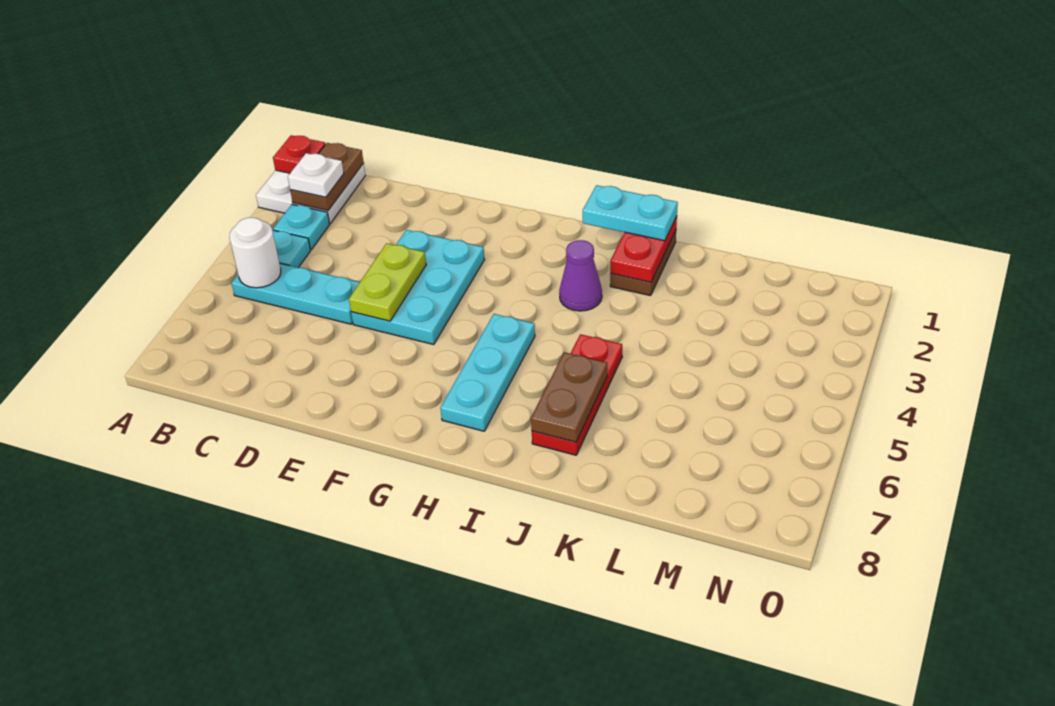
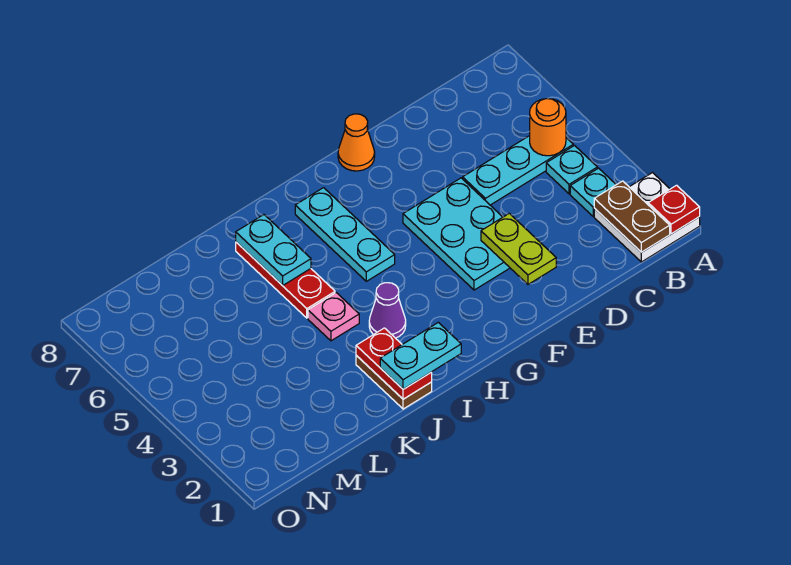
white 1x1 plate [288,153,344,197] -> none
white 1x1 round brick [229,218,281,288] -> orange 1x1 round brick [530,99,566,156]
lime 1x2 plate [349,243,426,321] -> lime 1x2 plate moved to [481,213,556,284]
none -> orange 1x1 cone [338,114,375,171]
none -> pink 1x1 plate [308,293,359,341]
brown 1x2 plate [531,352,607,442] -> cyan 1x2 plate [236,215,311,286]

